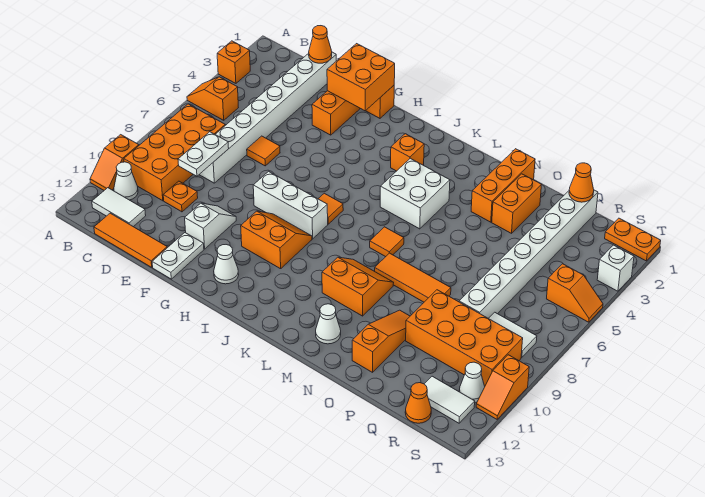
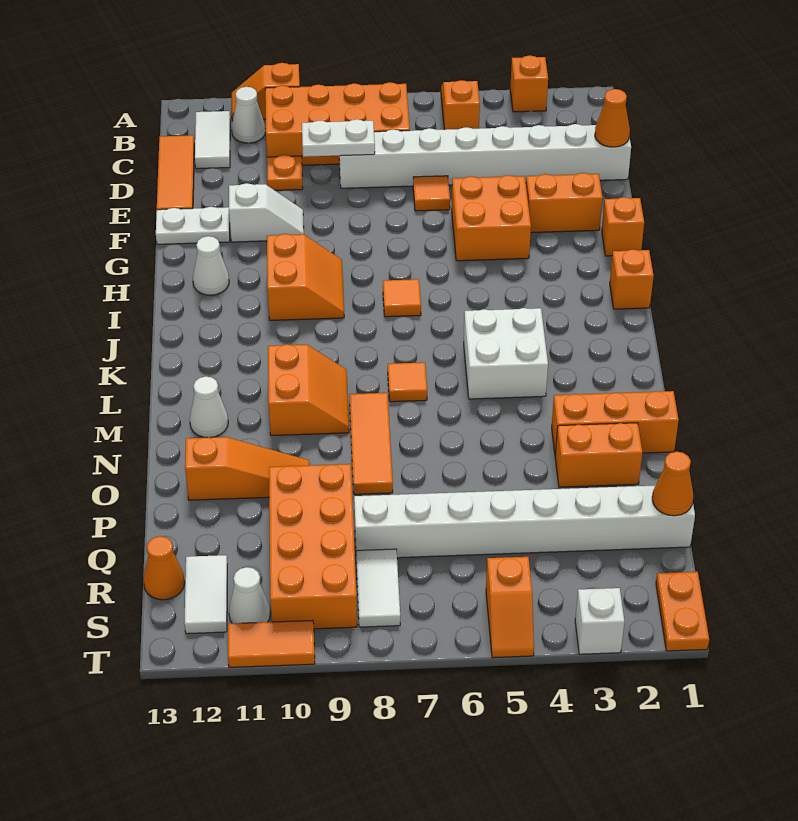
orange 2x2 brick [327,44,395,111] -> orange 2x2 brick moved to [452,175,531,261]
white 1x3 brick [253,171,328,239] -> none
orange 1x1 brick [391,134,424,171] -> orange 1x1 brick moved to [610,249,654,309]
orange 1x2 slope [476,355,529,419] -> orange 1x2 tile [228,620,315,667]

